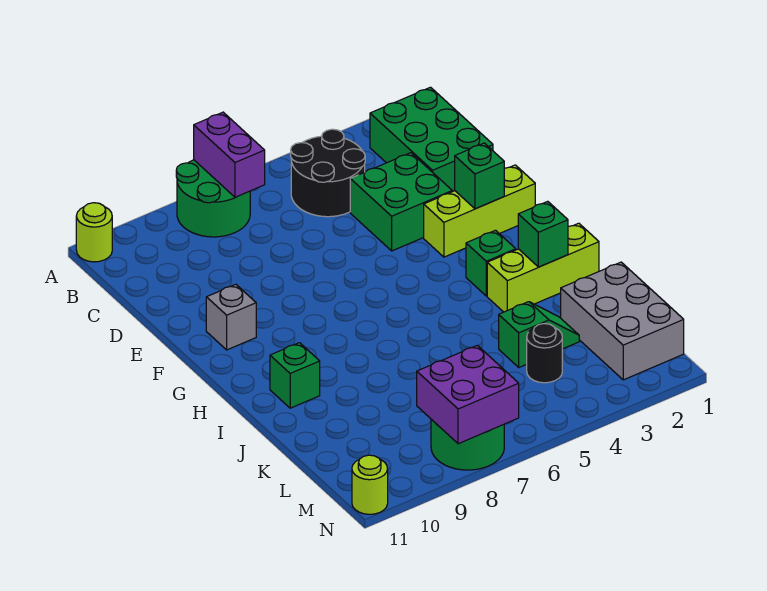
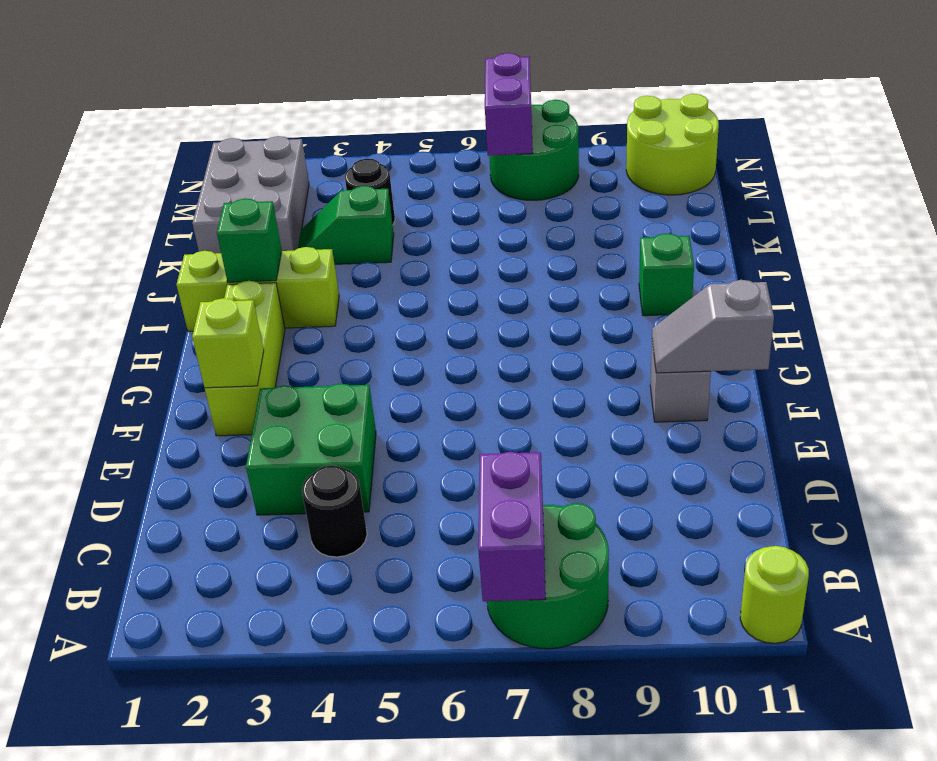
green 2x3 brick [370,87,493,192] -> none
black 2x2 round brick [291,129,365,217] -> black 1x1 round brick [302,465,367,557]
lime 1x3 brick [424,165,535,257] -> lime 1x3 brick turned to [205,281,285,436]
green 1x1 brick [455,143,504,209] -> lime 1x1 brick [192,298,264,388]
none -> grey 1x2 slope [652,280,774,373]
green 1x1 brick [466,230,516,296] -> none
purple 2x2 brick [417,345,519,444] -> purple 1x2 brick [485,53,533,156]
lime 1x1 round brick [352,455,388,514] -> lime 2x2 round brick [626,94,719,195]

